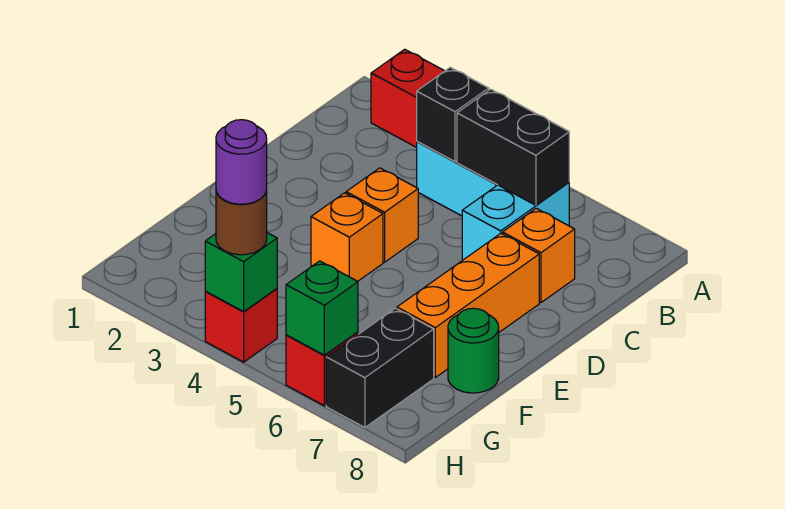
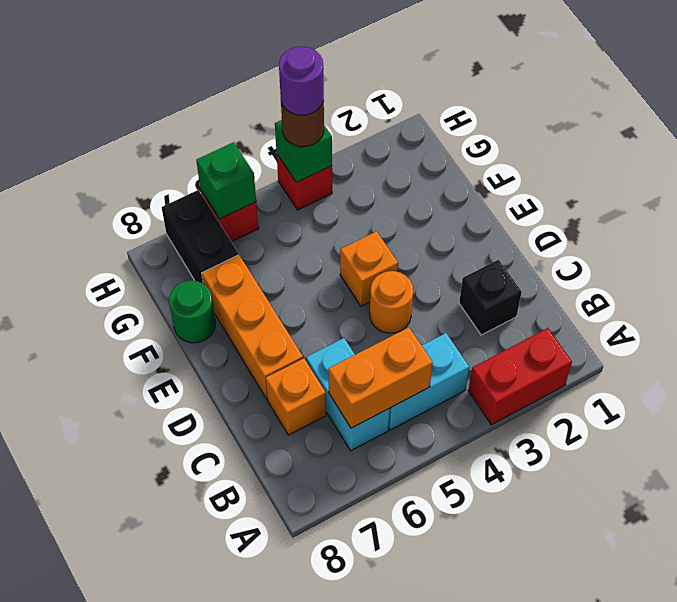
black 1x1 brick [417,67,489,162] -> black 1x1 brick moved to [459,260,522,335]
black 1x2 brick [457,89,569,205] -> orange 1x2 brick [329,327,433,428]
orange 1x1 brick [346,168,418,262] -> orange 1x1 round brick [370,271,413,333]

